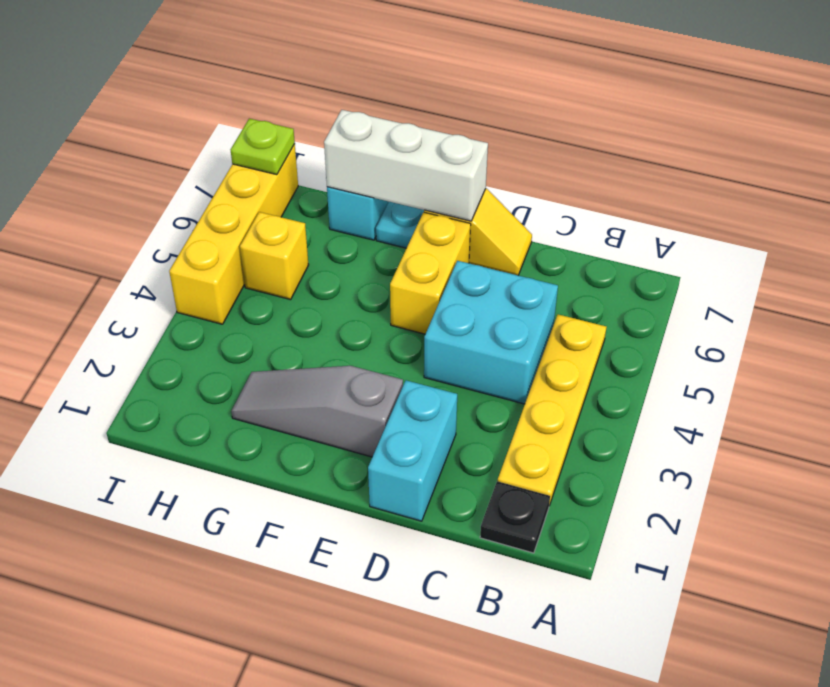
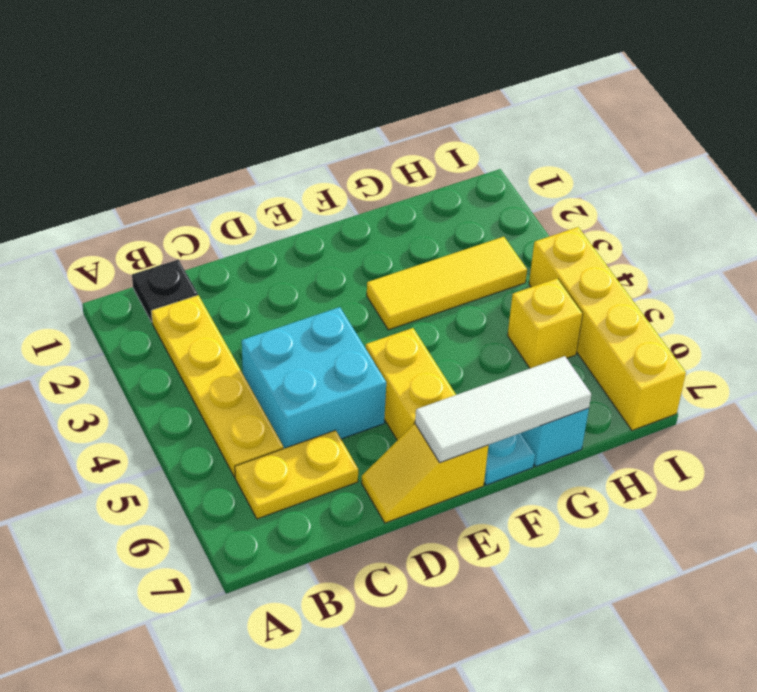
none -> yellow 1x2 plate [235,430,358,519]
cyan 1x2 brick [368,380,457,521] -> none
grey 1x3 slope [231,366,403,457] -> none
white 1x3 brick [324,110,488,221] -> white 1x3 tile [415,356,591,463]
none -> yellow 1x3 tile [367,237,527,330]
lime 1x1 plate [231,119,295,175] -> none

